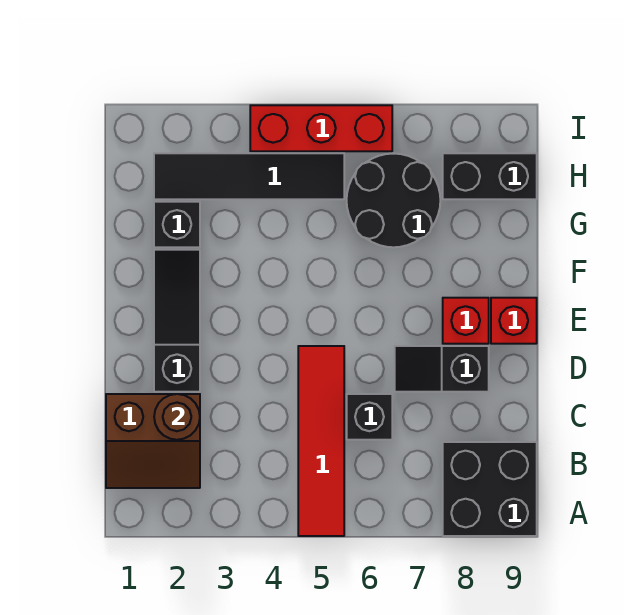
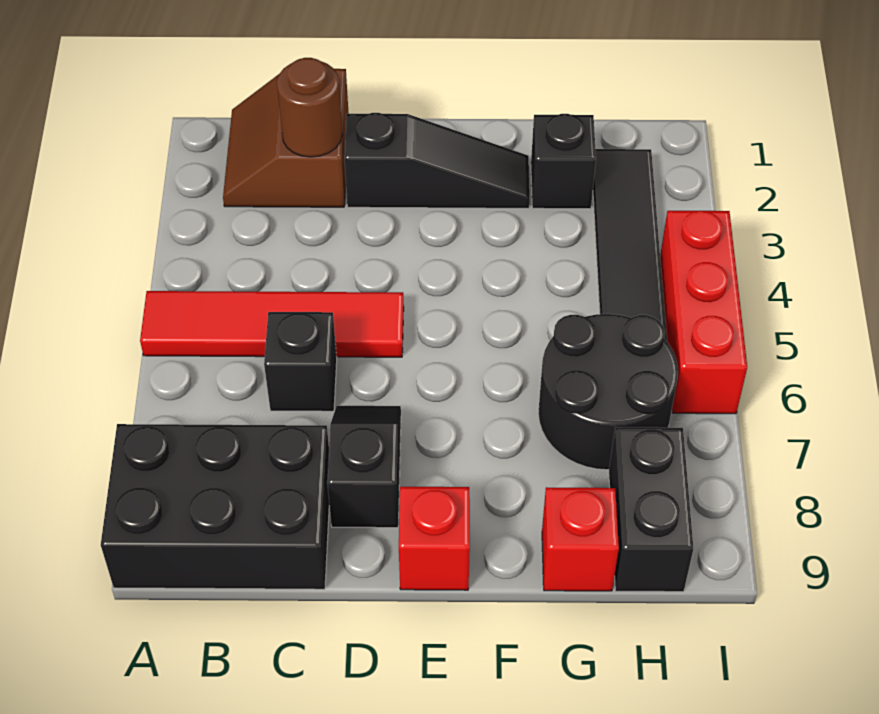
black 2x2 brick [443,442,537,536] -> black 2x3 brick [101,424,329,589]
red 1x1 brick [443,298,489,344] -> red 1x1 brick moved to [542,487,619,591]

